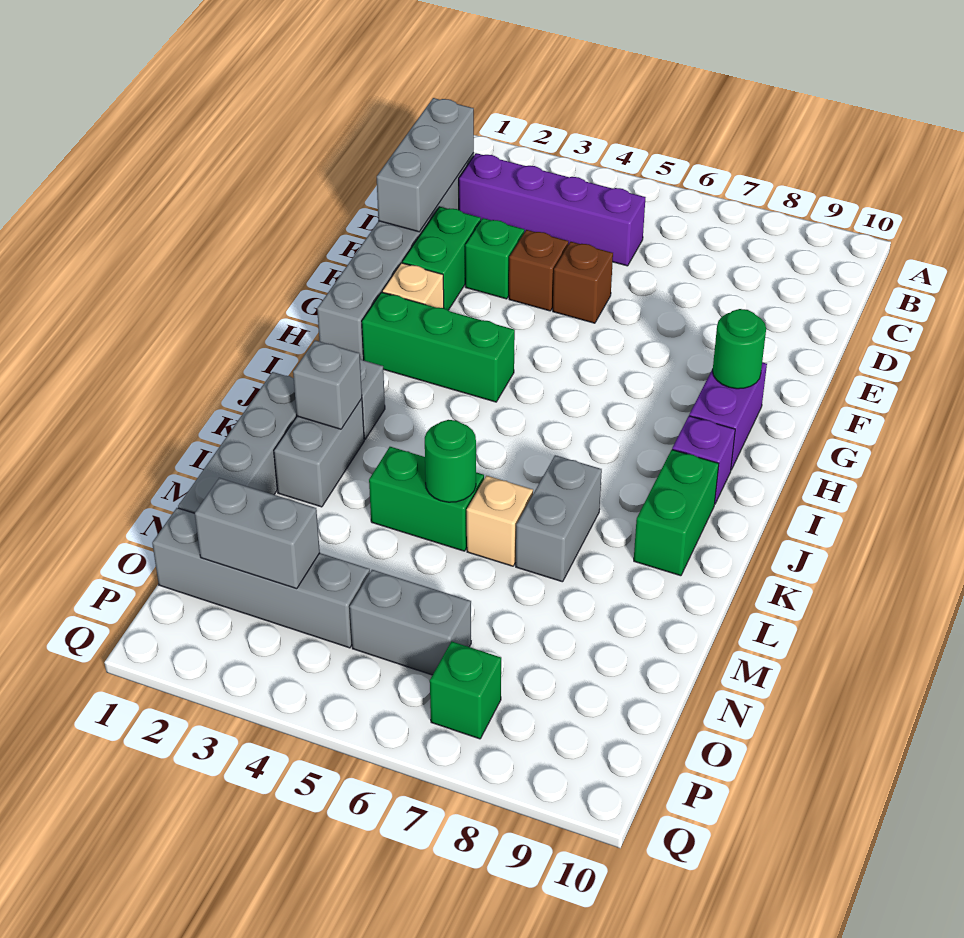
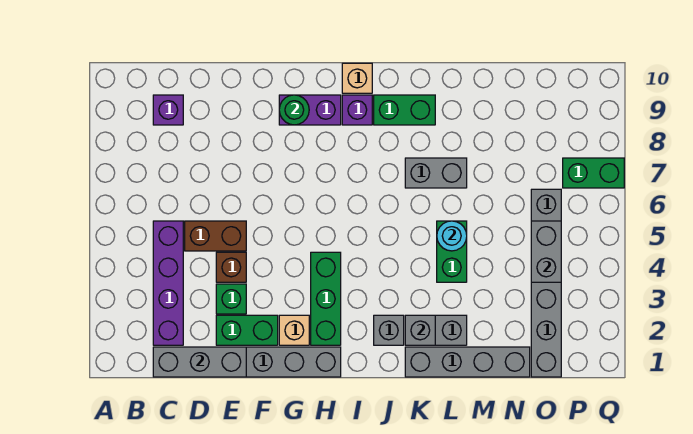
none -> purple 1x1 brick [153,95,183,125]
brown 1x1 brick [553,242,613,323] -> brown 1x2 brick [185,221,246,251]
green 1x1 round brick [425,420,476,502] -> cyan 1x1 round brick [437,221,467,251]
tan 1x1 brick [467,476,533,566] -> tan 1x1 brick moved to [342,63,372,93]
grey 1x2 brick [195,478,320,589] -> grey 1x2 brick moved to [531,221,561,282]
green 1x1 brick [430,641,501,739] -> green 1x2 brick [563,158,624,188]

